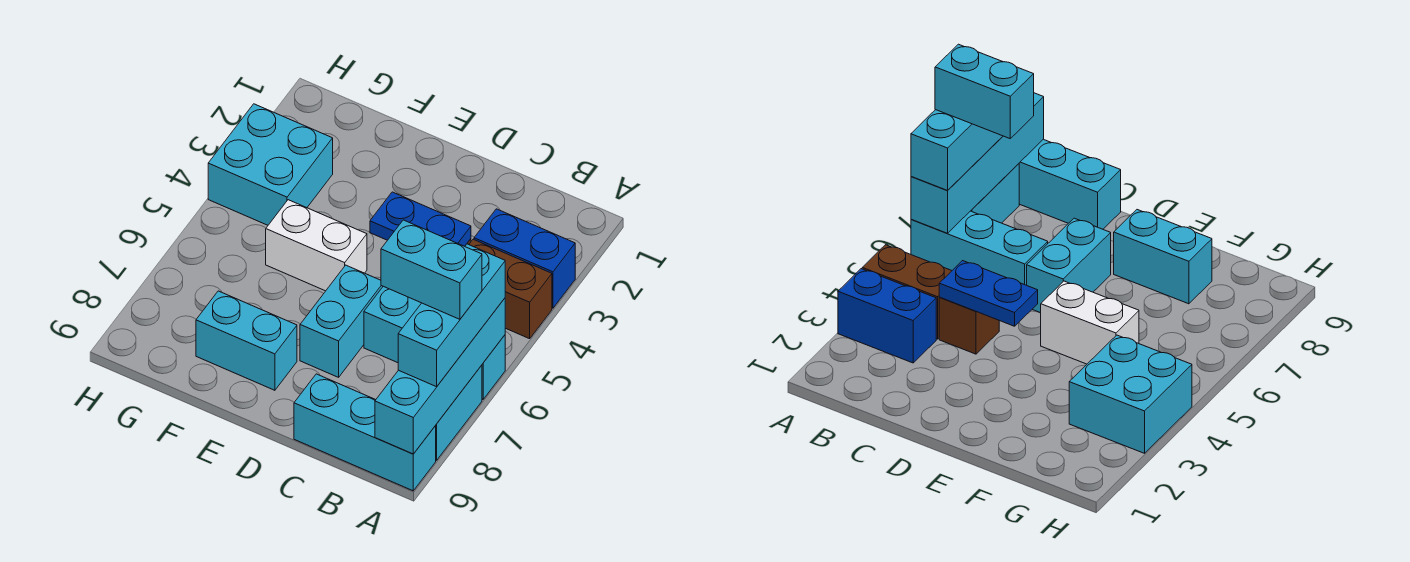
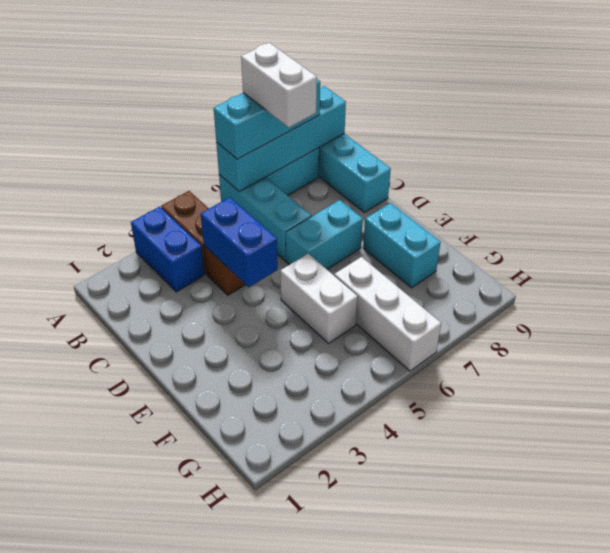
cyan 1x2 brick [381,220,482,319] -> white 1x2 brick [241,43,317,127]
blue 1x2 plate [370,192,471,246] -> blue 1x2 brick [201,197,278,287]
none -> white 1x3 brick [334,257,441,371]
cyan 2x2 brick [208,104,333,225] -> none

